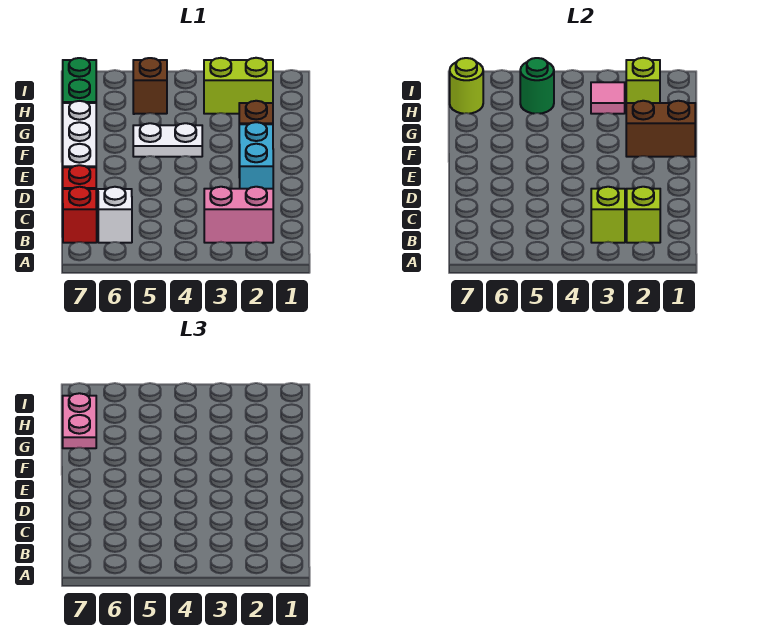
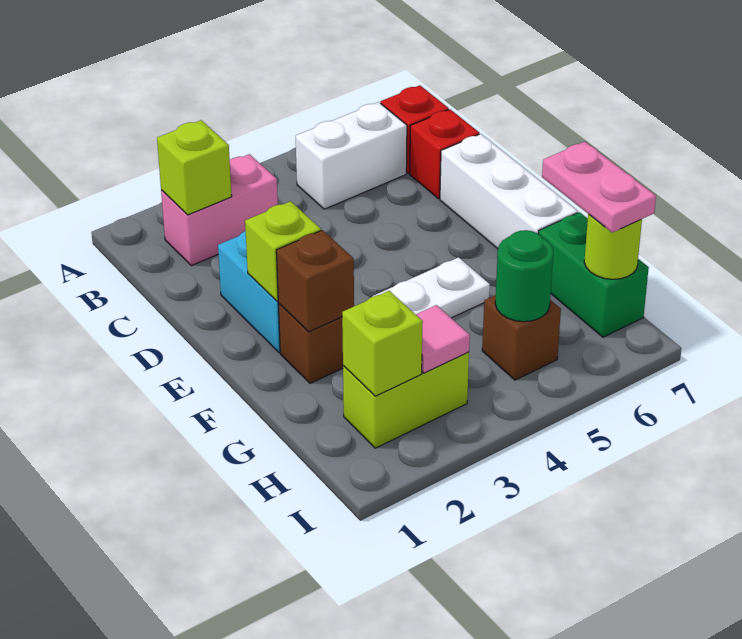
lime 1x1 brick [591,187,625,243] -> lime 1x1 brick moved to [245,201,321,301]
white 1x1 brick [98,187,132,243] -> white 1x2 brick [296,102,407,209]
brown 1x2 brick [626,101,695,157] -> brown 1x1 brick [276,230,354,332]

